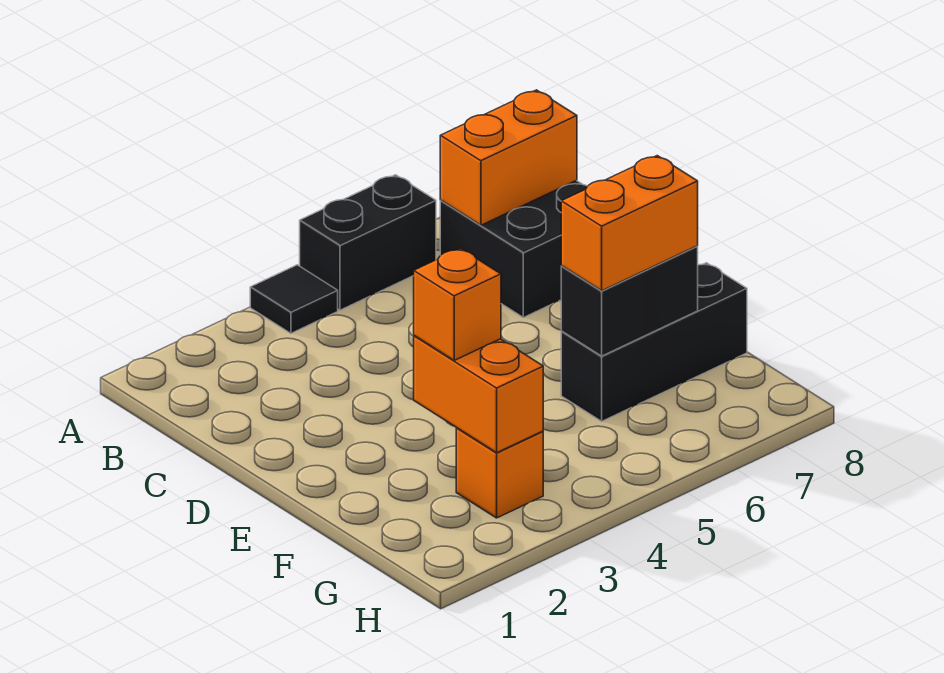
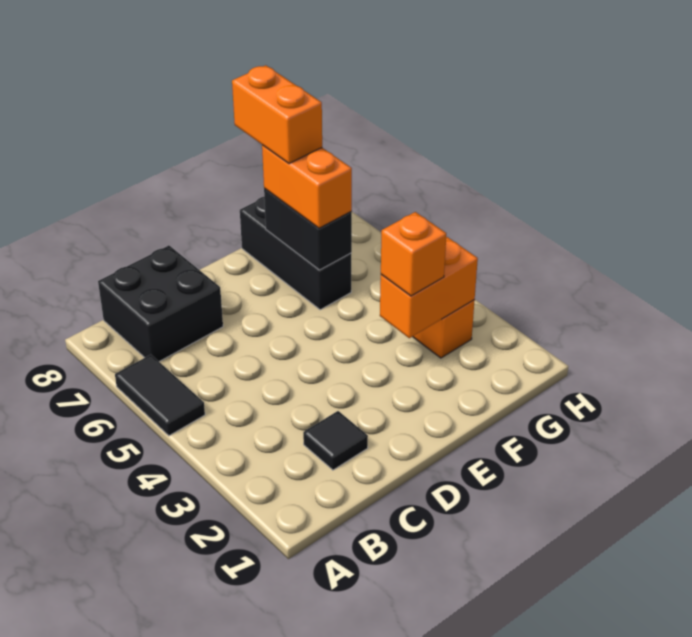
black 1x1 tile [250,265,338,333] -> black 1x1 tile moved to [303,411,368,470]
black 1x2 brick [300,175,436,310] -> black 1x2 tile [115,355,205,436]
orange 1x2 brick [440,90,577,225] -> orange 1x2 brick moved to [232,65,322,164]

